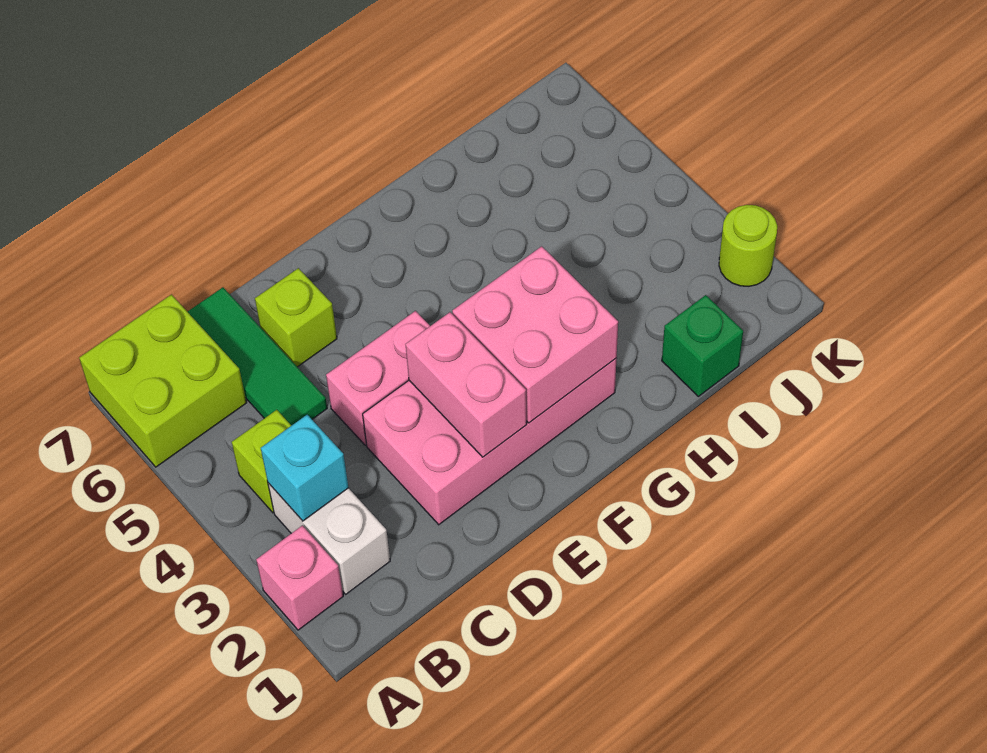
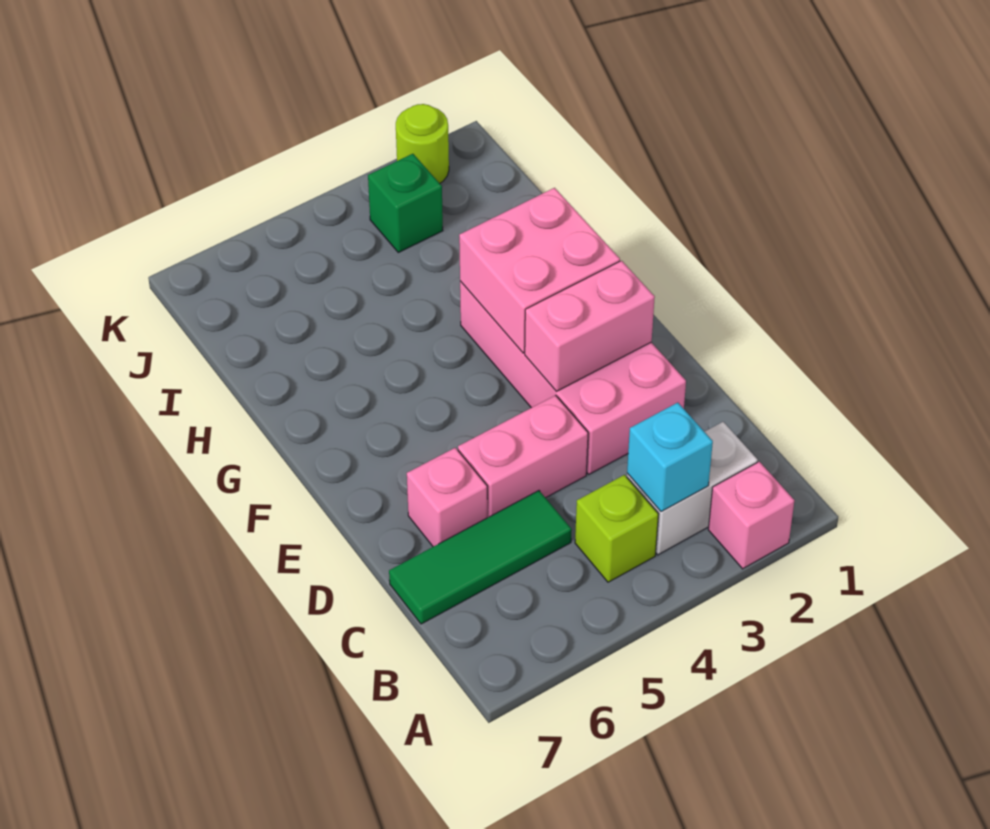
lime 2x2 brick [79,295,247,467] -> none
pink 1x2 brick [326,311,430,445] -> pink 1x2 brick turned to [458,395,588,518]
lime 1x1 brick [255,268,337,367] -> pink 1x1 brick [407,448,487,547]
green 1x1 brick [662,295,743,396] -> green 1x1 brick moved to [368,154,443,252]

